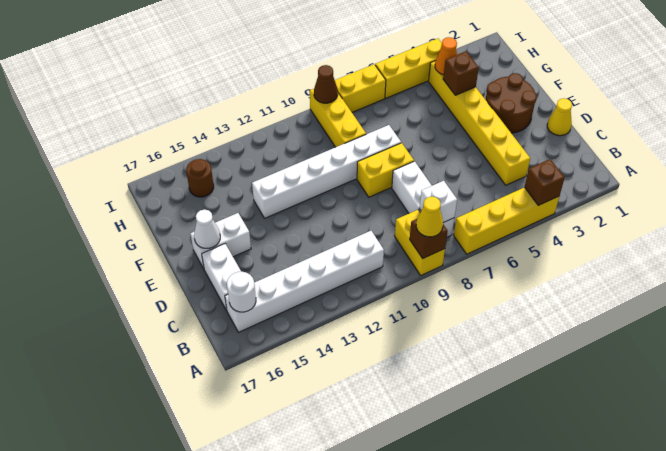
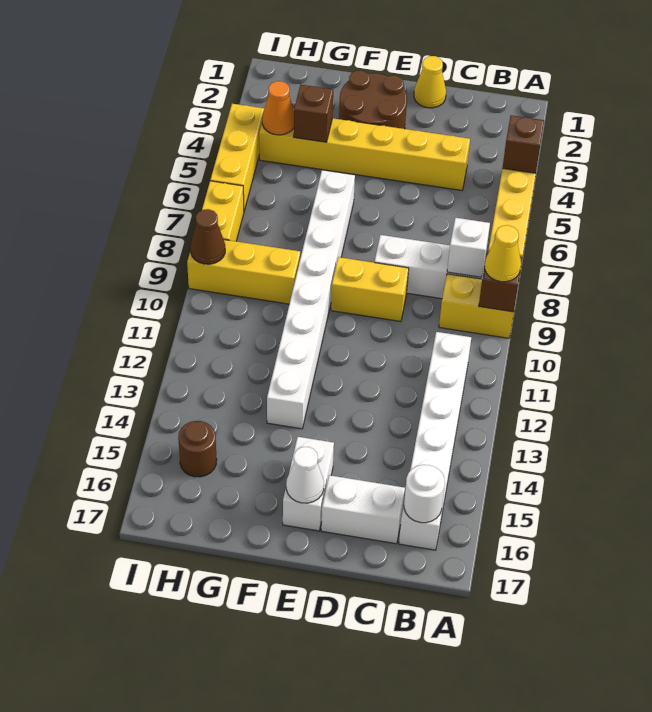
yellow 1x2 brick [357,143,414,197] -> yellow 1x2 brick turned to [331,257,409,321]
white 1x6 brick [252,125,401,218] -> white 1x8 brick [267,170,355,429]

